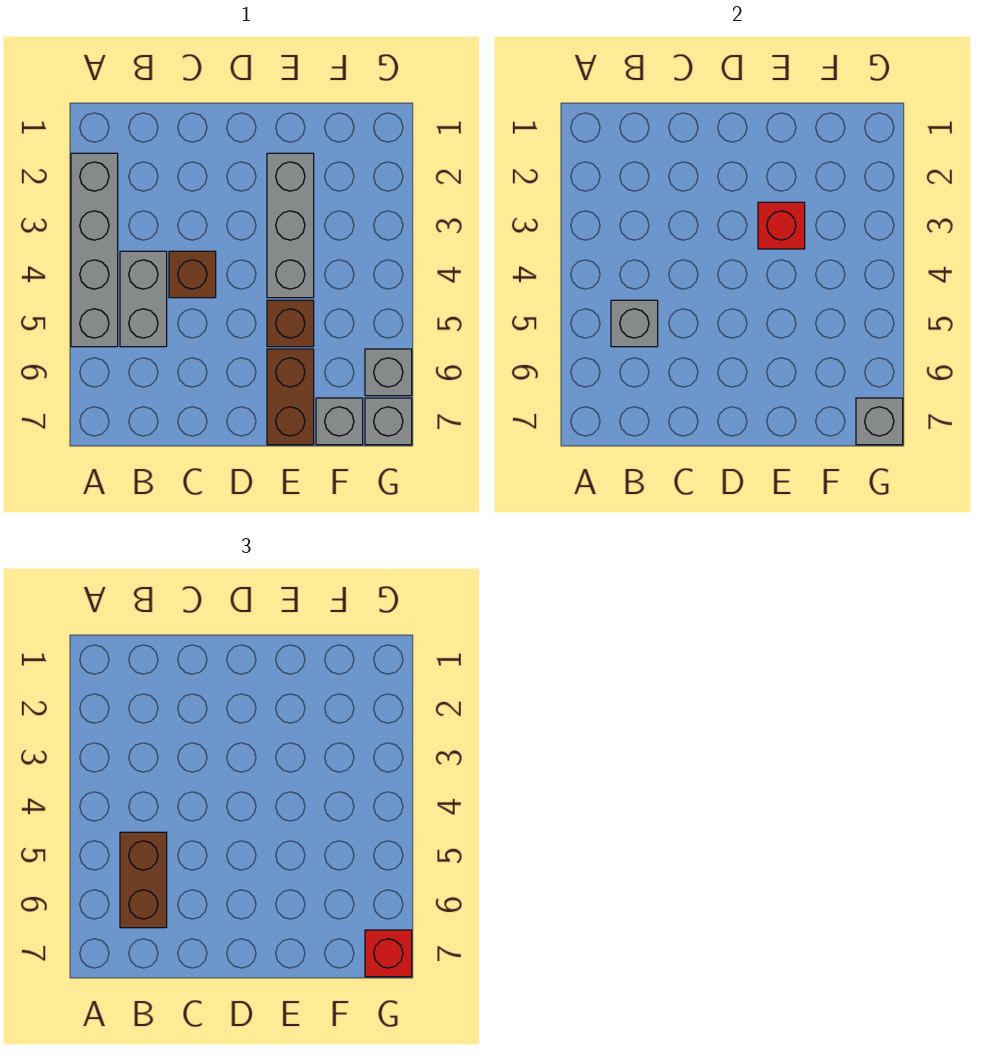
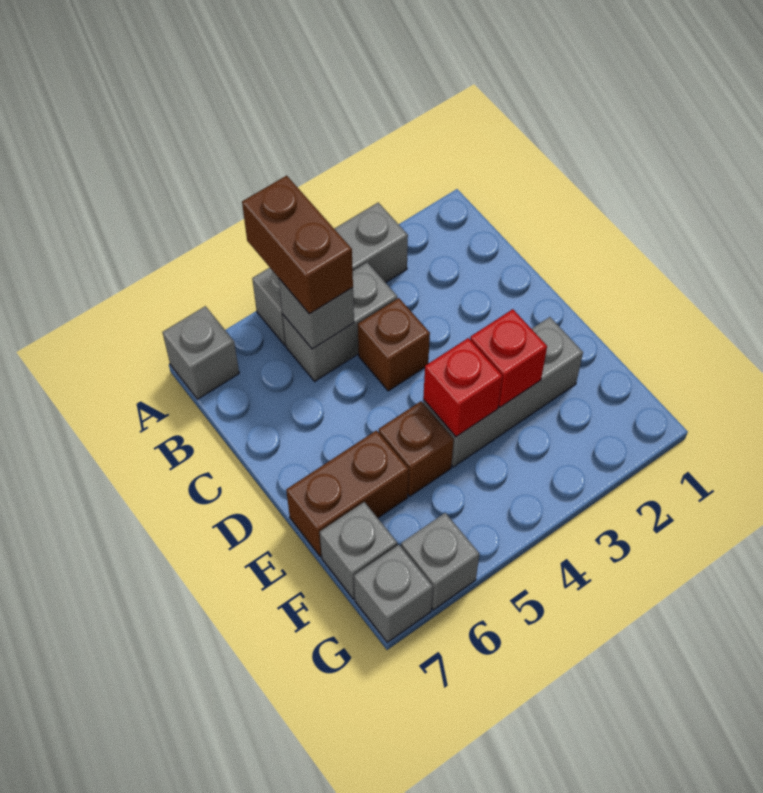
grey 1x4 brick [71,153,118,347] -> grey 1x3 brick [252,203,408,345]
brown 1x2 brick [120,832,167,928] -> brown 1x2 brick turned to [242,176,353,314]
grey 1x1 brick [856,398,903,445] -> grey 1x1 brick moved to [163,306,239,399]
red 1x1 brick [365,930,412,977] -> red 1x1 brick moved to [423,338,502,437]

